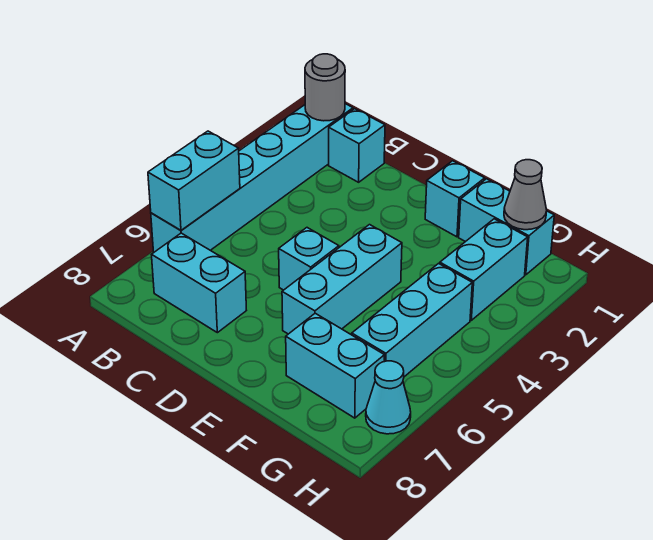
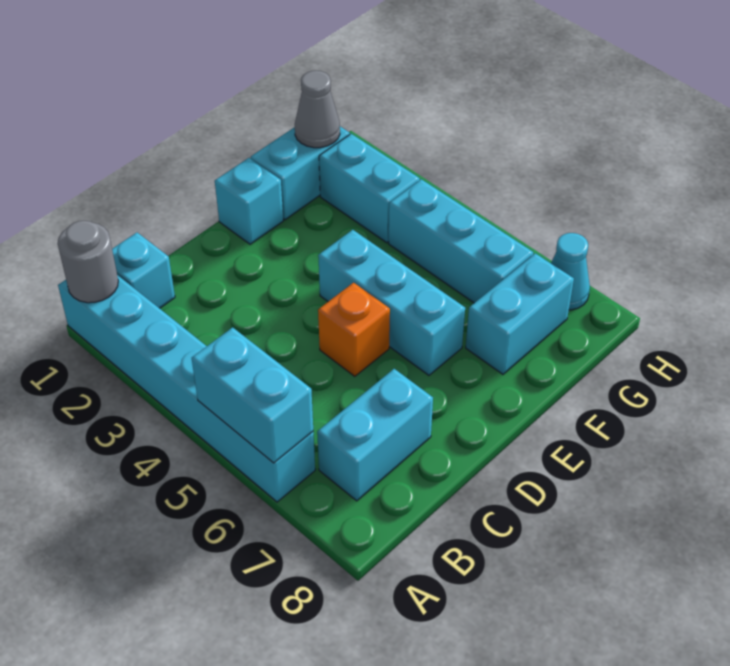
cyan 1x1 brick [279,228,339,290] -> orange 1x1 brick [318,283,390,376]

